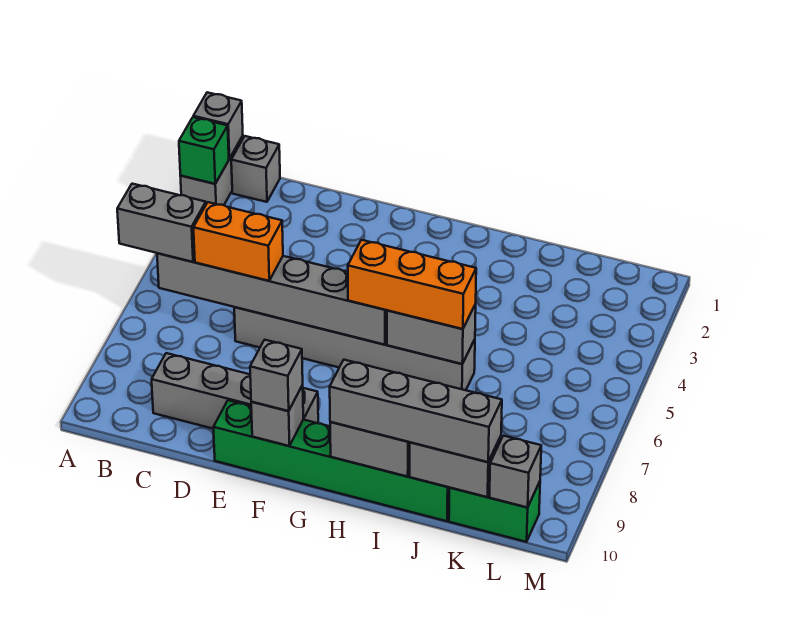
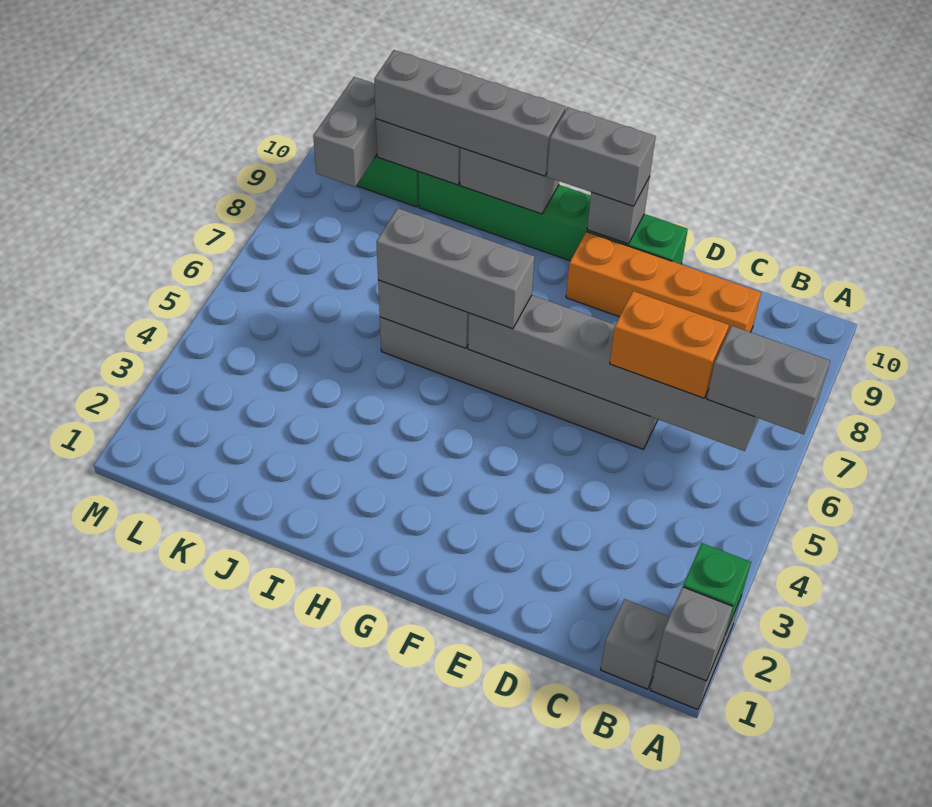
grey 1x4 brick [152,353,318,429] -> orange 1x4 brick [566,232,761,334]
grey 1x1 brick [250,340,303,411] -> grey 1x2 brick [547,107,656,206]
orange 1x3 brick [348,240,476,329] -> grey 1x3 brick [376,208,534,329]
grey 1x1 brick [489,436,541,508] -> grey 1x2 brick [313,77,377,187]

